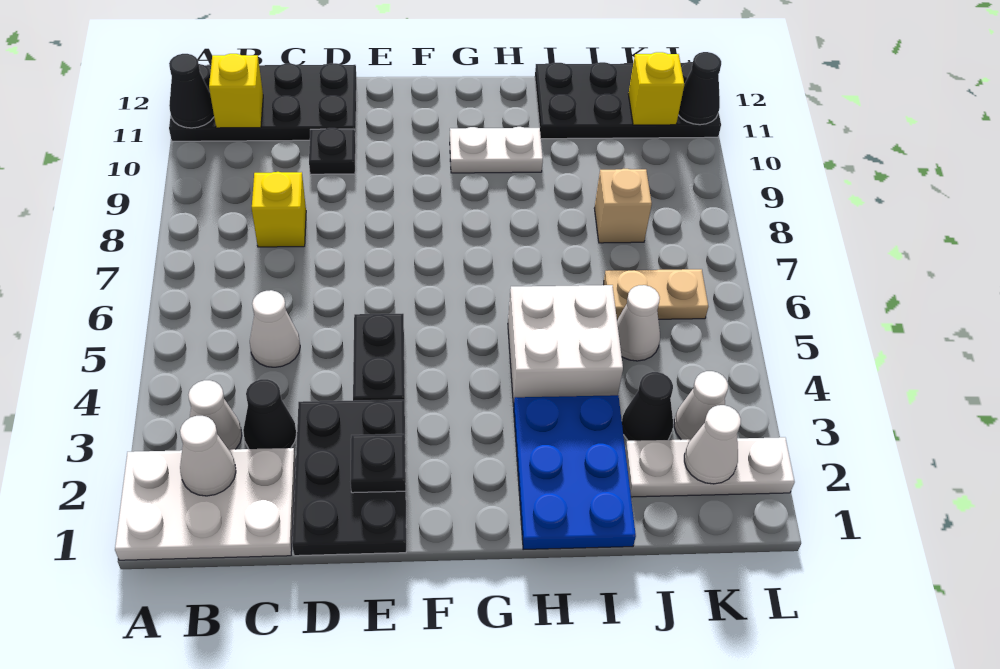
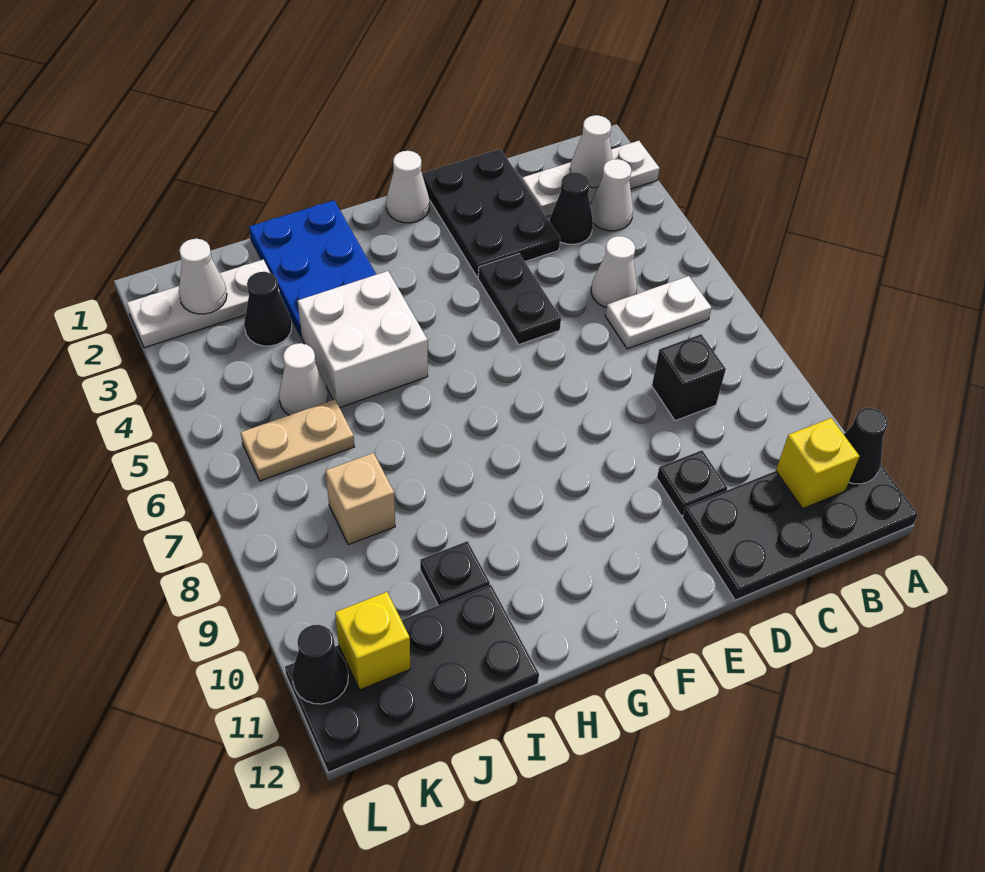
white 2x3 plate [115,448,295,560] -> white 1x3 plate [522,141,660,217]
yellow 1x1 brick [252,172,306,247] -> black 1x1 brick [652,334,726,421]
black 1x1 plate [351,434,406,493] -> black 1x1 plate moved to [420,541,490,605]
white 1x2 plate [450,127,543,173] -> white 1x2 plate moved to [605,276,711,349]
white 1x1 cone [674,371,728,440] -> white 1x1 cone moved to [386,151,429,223]

